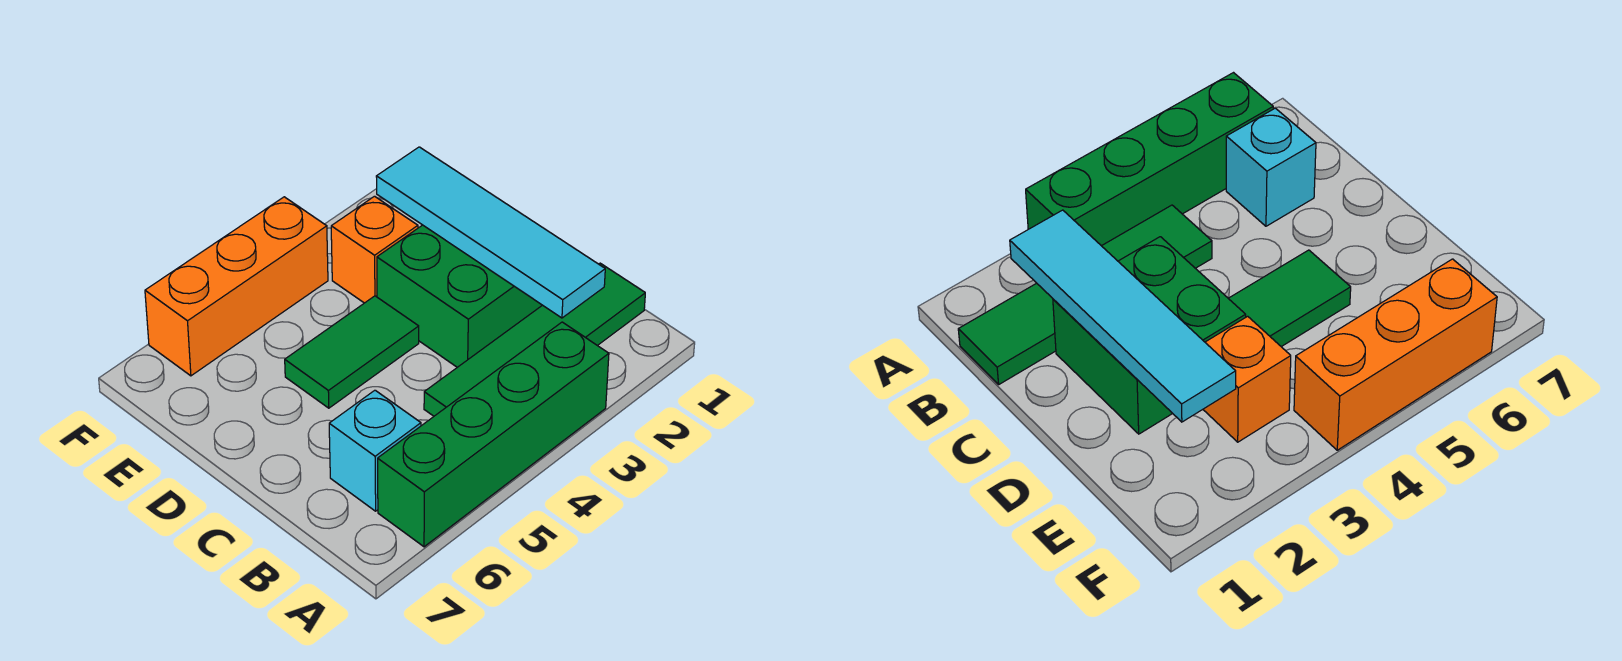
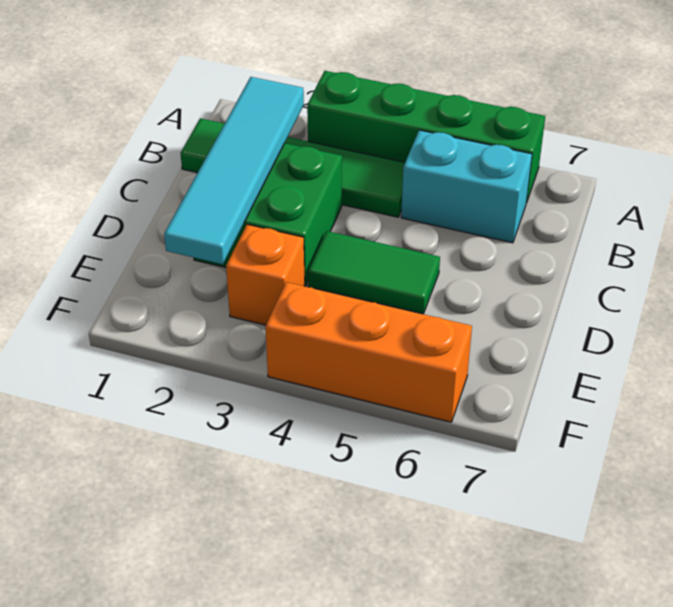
cyan 1x1 brick [329,390,421,511] -> cyan 1x2 brick [401,130,532,243]

